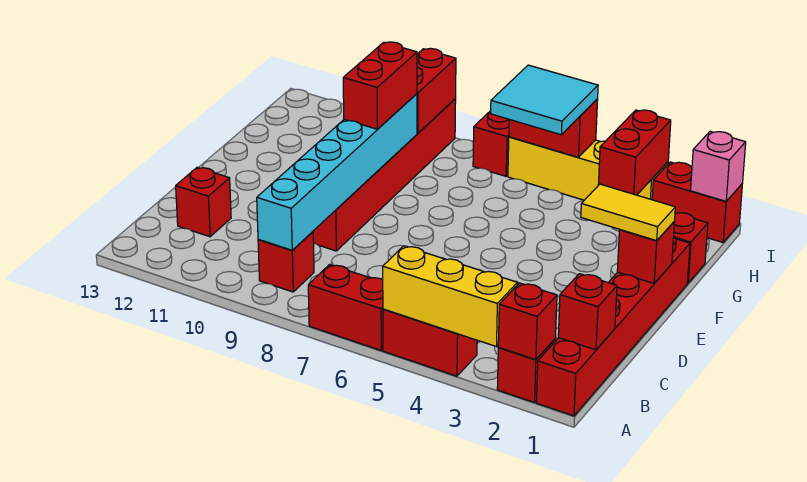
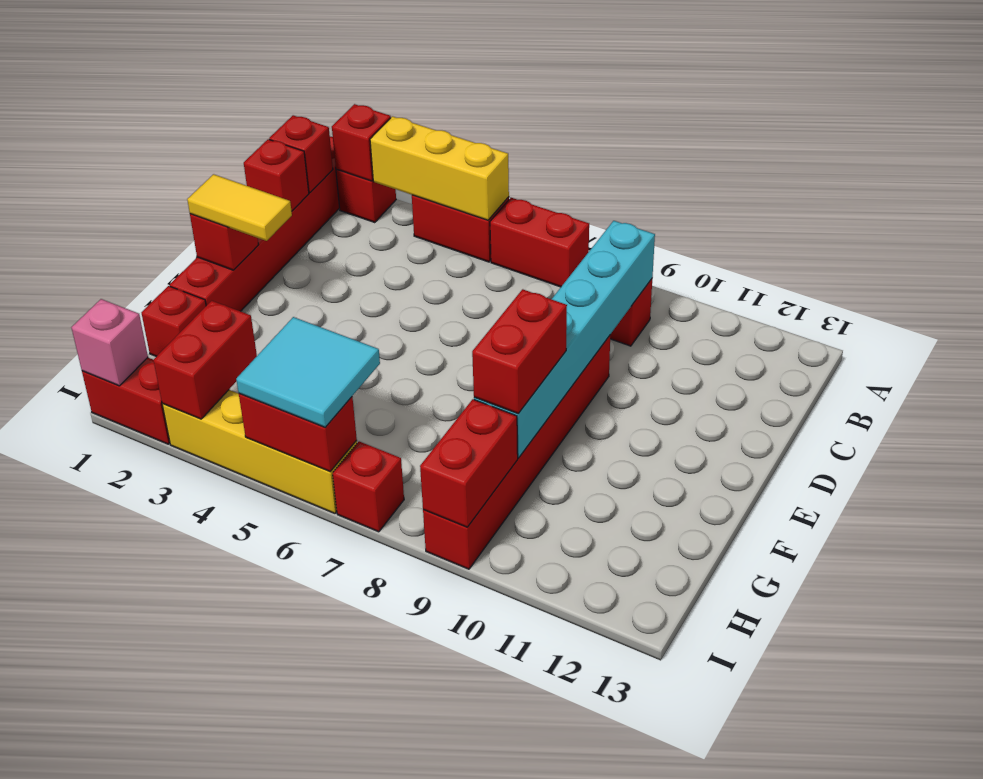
red 1x1 brick [176,167,231,237] -> red 1x1 brick moved to [244,139,309,211]

